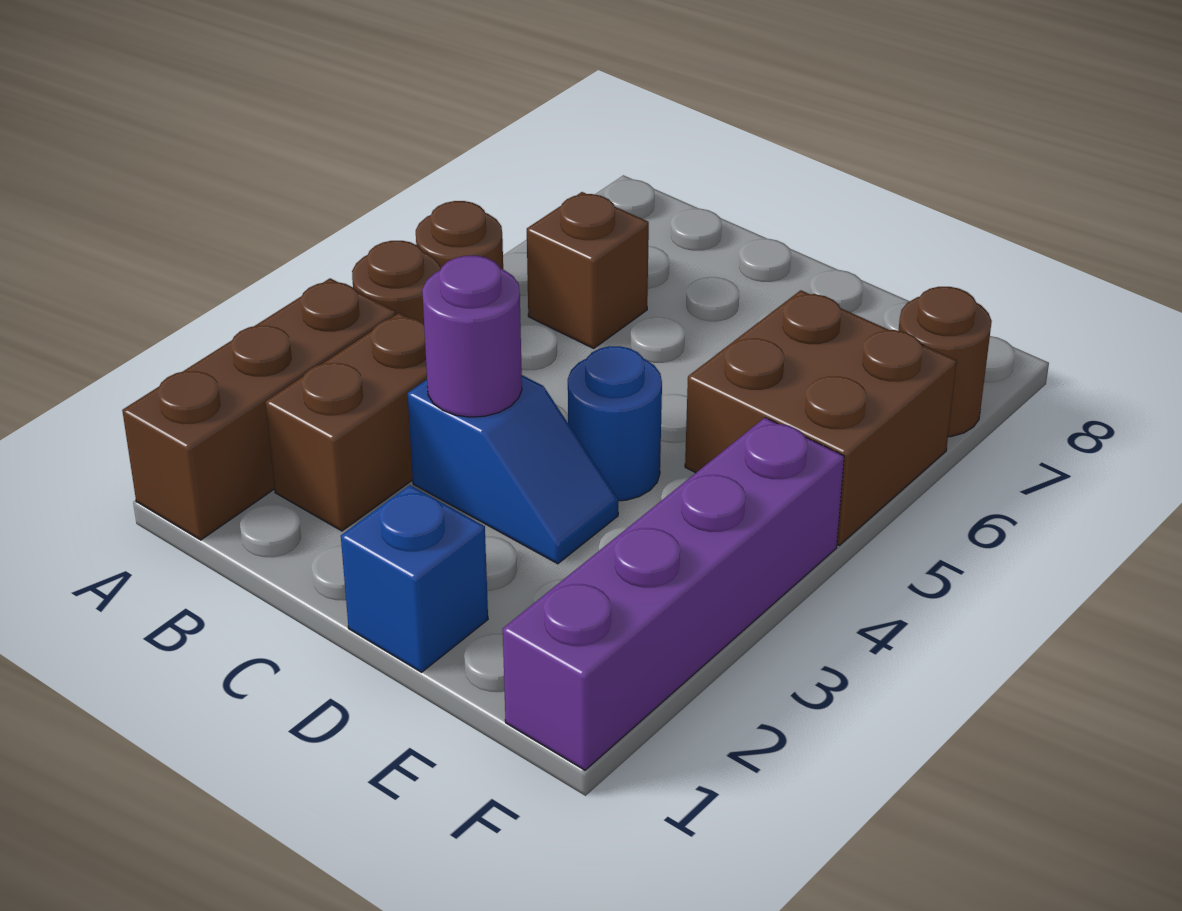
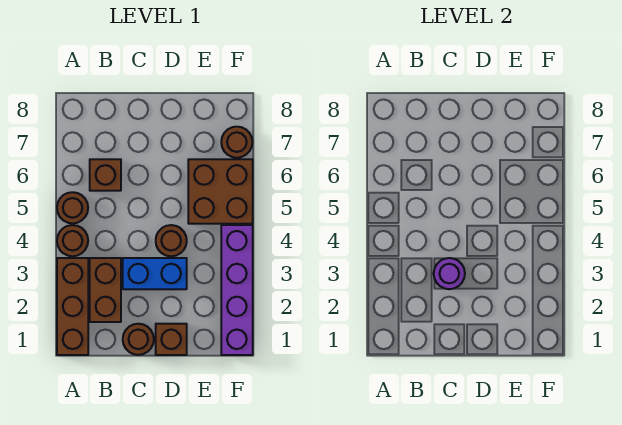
none -> brown 1x1 round brick [123,324,154,355]
blue 1x2 slope [408,375,618,564] -> blue 1x2 brick [123,258,187,289]
blue 1x1 brick [341,485,488,672] -> brown 1x1 brick [156,324,187,355]
blue 1x1 round brick [568,346,662,501] -> brown 1x1 round brick [156,225,187,256]

